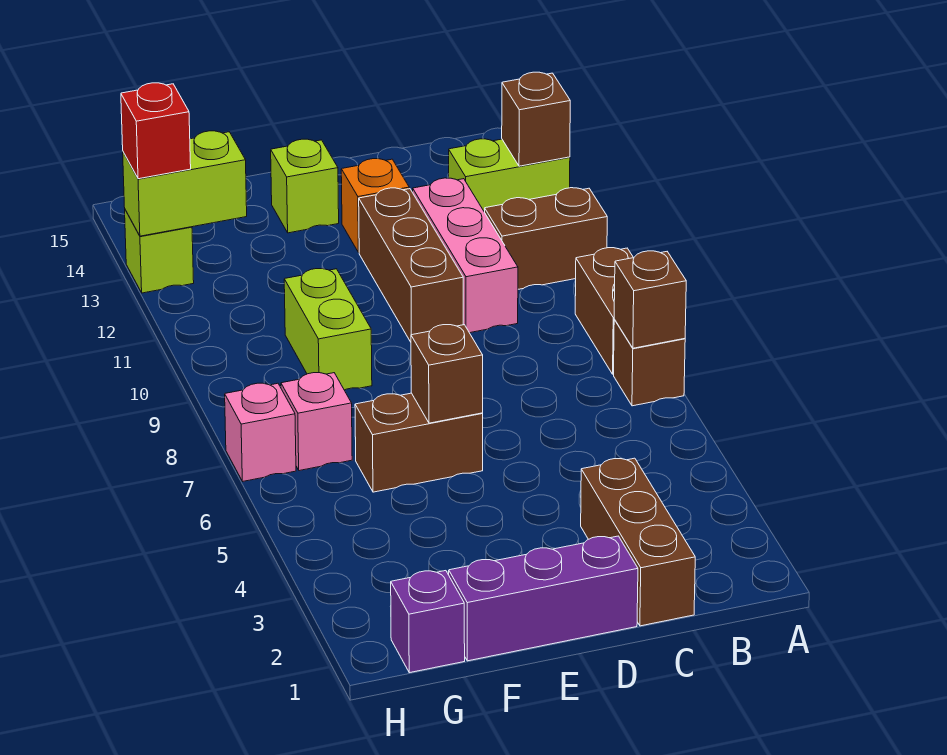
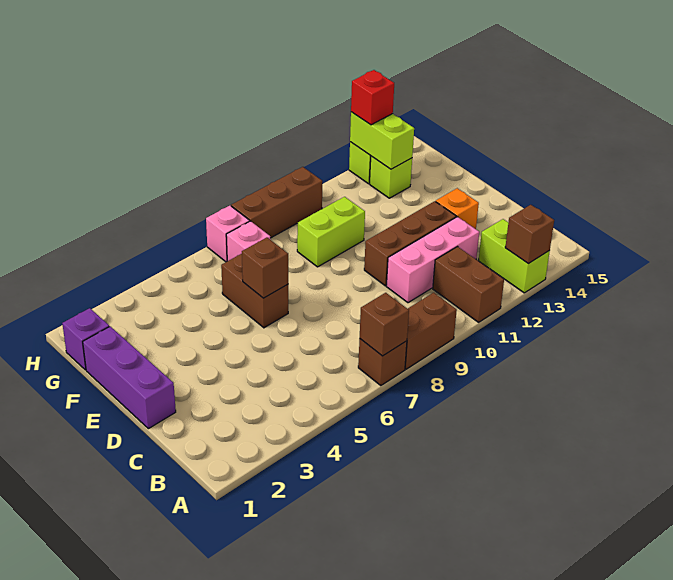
brown 1x3 brick [581,458,695,626] -> brown 1x3 brick moved to [231,167,322,238]
lime 1x1 brick [271,139,339,233] -> lime 1x1 brick moved to [370,156,412,198]

